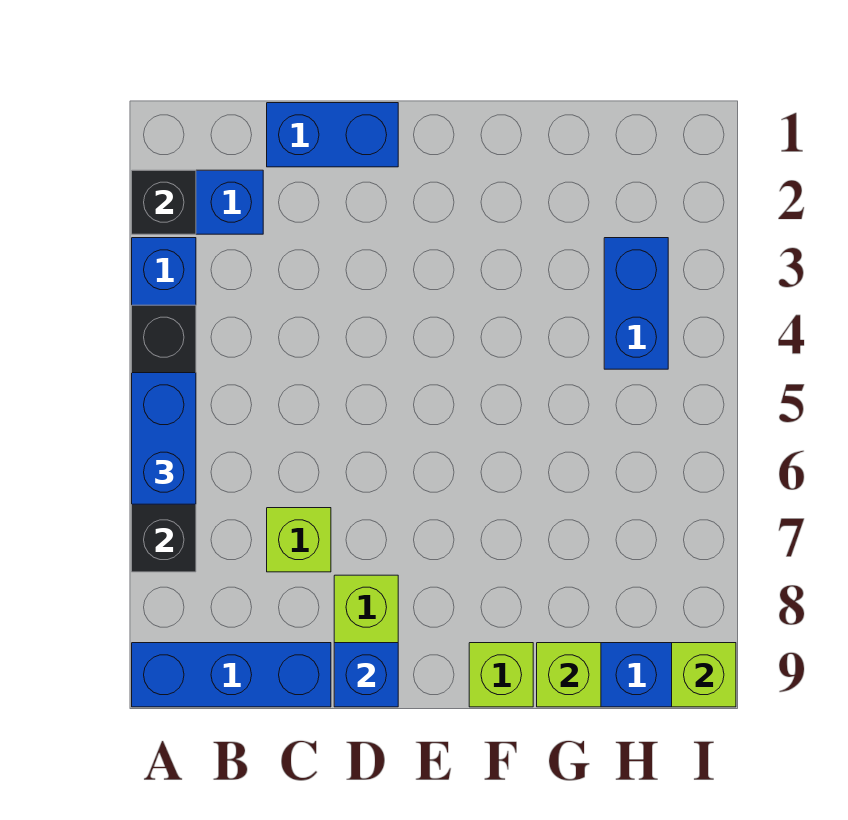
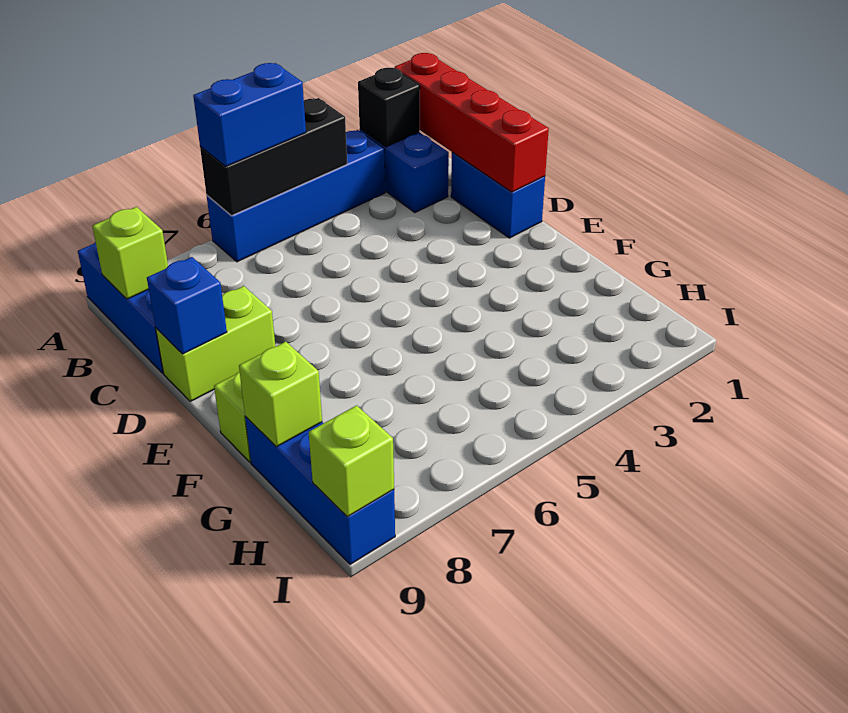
none -> red 1x4 brick [394,53,549,192]
black 1x4 brick [132,305,196,572] -> black 1x3 brick [200,98,347,216]
lime 1x1 brick [267,508,331,572] -> lime 1x1 brick moved to [92,207,168,299]
blue 1x2 brick [604,238,668,369] -> none

